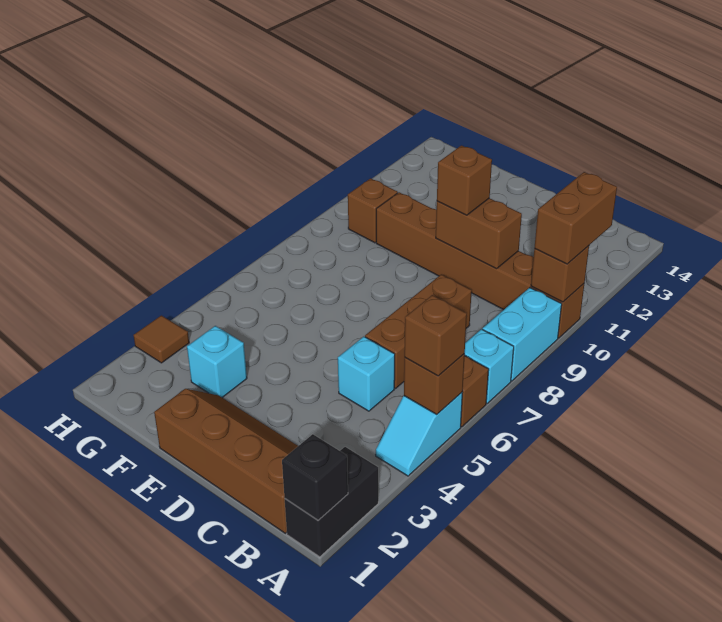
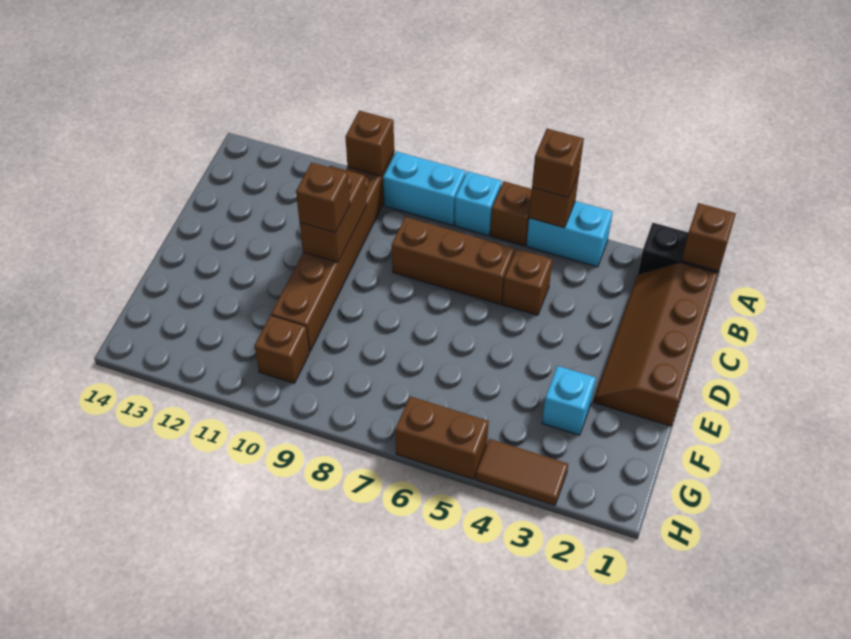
black 1x1 brick [282,434,348,520] -> brown 1x1 brick [682,203,736,271]
cyan 1x2 slope [376,392,463,476] -> cyan 1x2 brick [526,201,613,267]
brown 1x2 brick [534,172,617,264] -> brown 1x2 brick moved to [395,396,489,479]
cyan 1x1 brick [338,337,395,411] -> brown 1x1 brick [502,249,552,315]
brown 1x1 tile [133,315,189,363] -> brown 1x2 tile [476,439,568,505]

